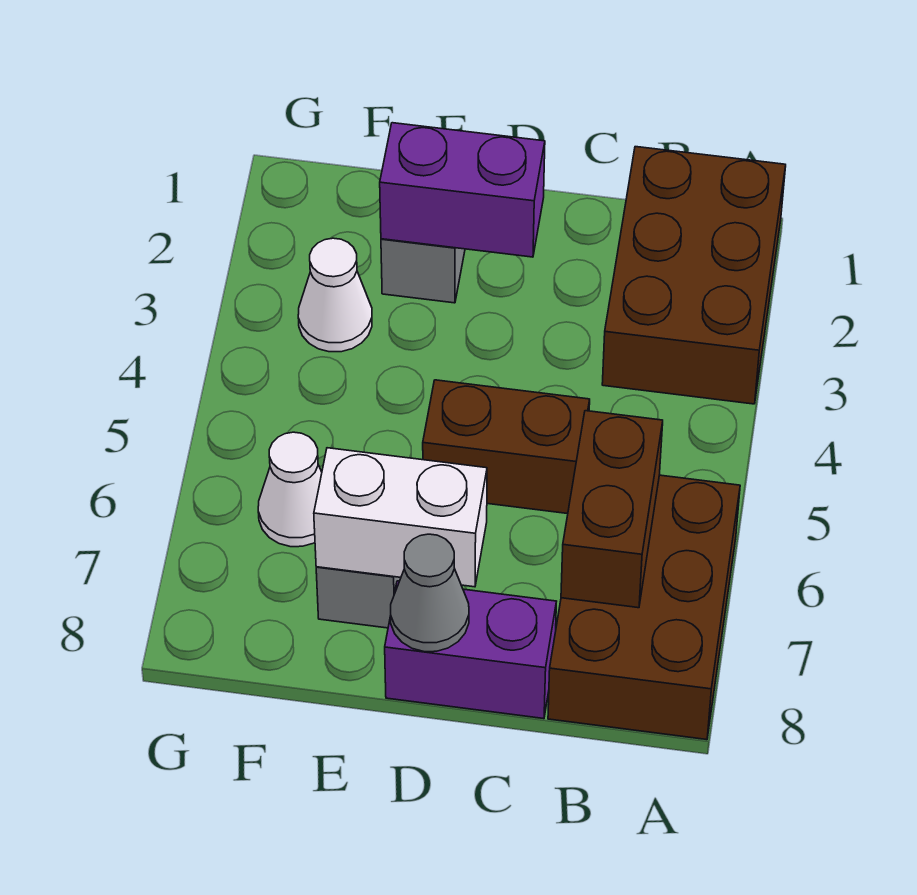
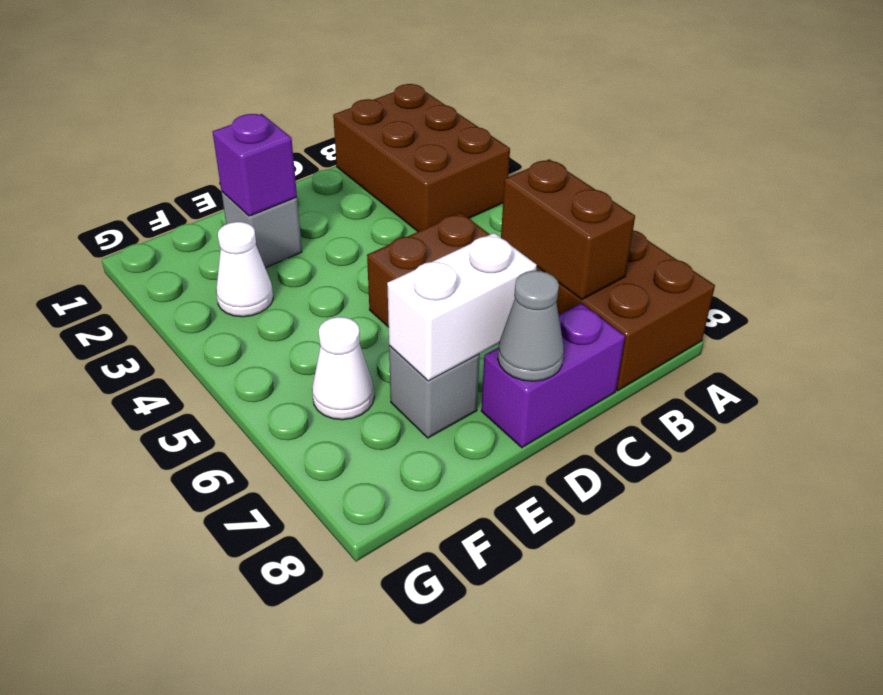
purple 1x2 brick [380,123,545,257] -> purple 1x1 brick [213,114,297,216]

